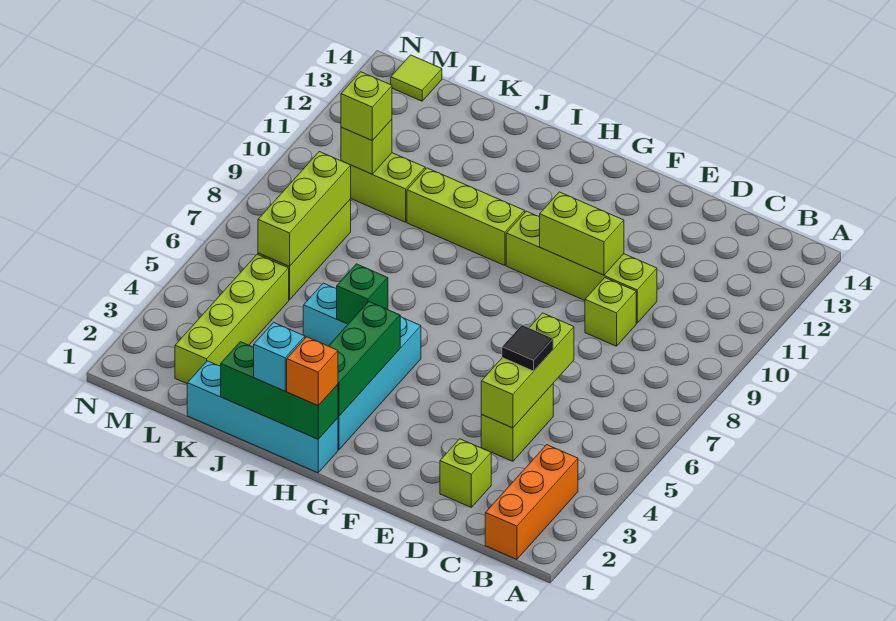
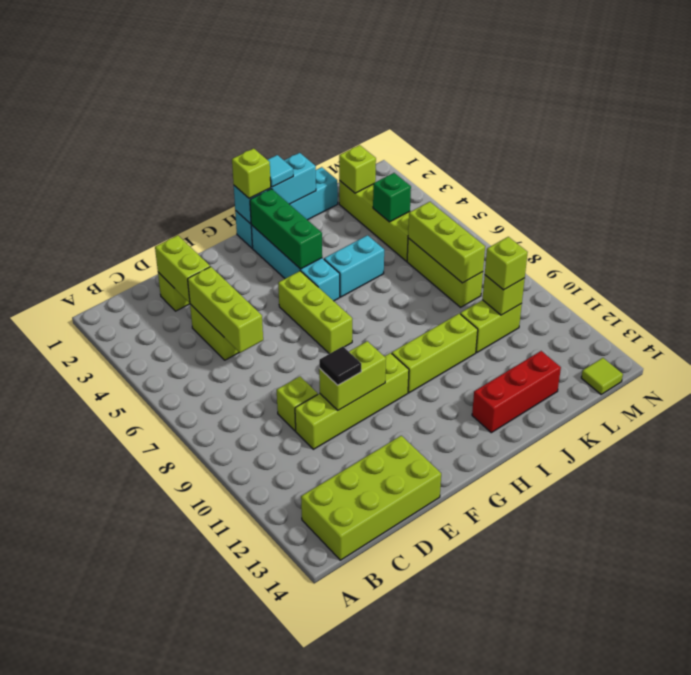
orange 1x3 brick [485,445,578,559] -> none
none -> lime 2x4 brick [301,436,441,560]
none -> lime 1x2 brick [155,235,210,303]
black 1x1 tile [502,325,553,371] -> black 1x1 tile moved to [319,346,361,385]
none -> lime 1x3 brick [278,271,352,354]
green 1x3 brick [221,342,338,439] -> cyan 1x3 brick [234,153,316,224]
orange 1x1 brick [287,337,338,406] -> lime 1x1 brick [232,148,271,198]
cyan 1x1 brick [254,323,305,391] -> cyan 1x1 tile [268,155,293,187]
green 1x1 brick [337,264,388,324] -> green 1x1 brick moved to [373,173,411,222]
none -> red 1x3 brick [472,351,561,433]
none -> lime 1x1 brick [339,145,376,193]

